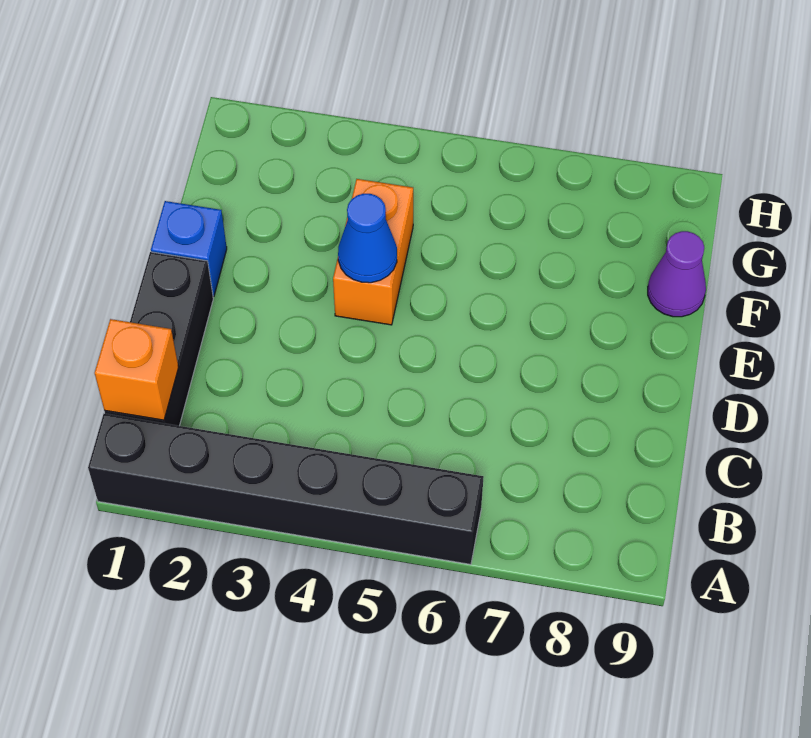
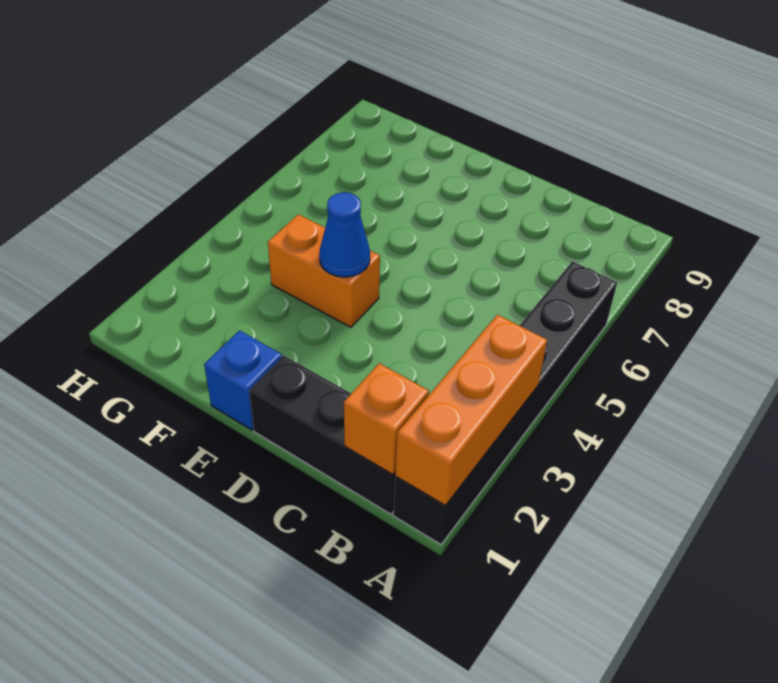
none -> orange 1x3 brick [395,315,547,505]
purple 1x1 cone [648,231,706,317] -> none

